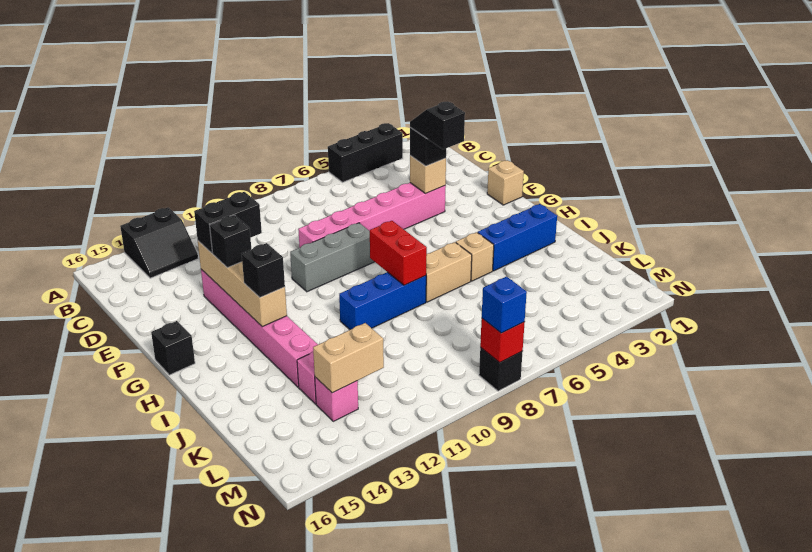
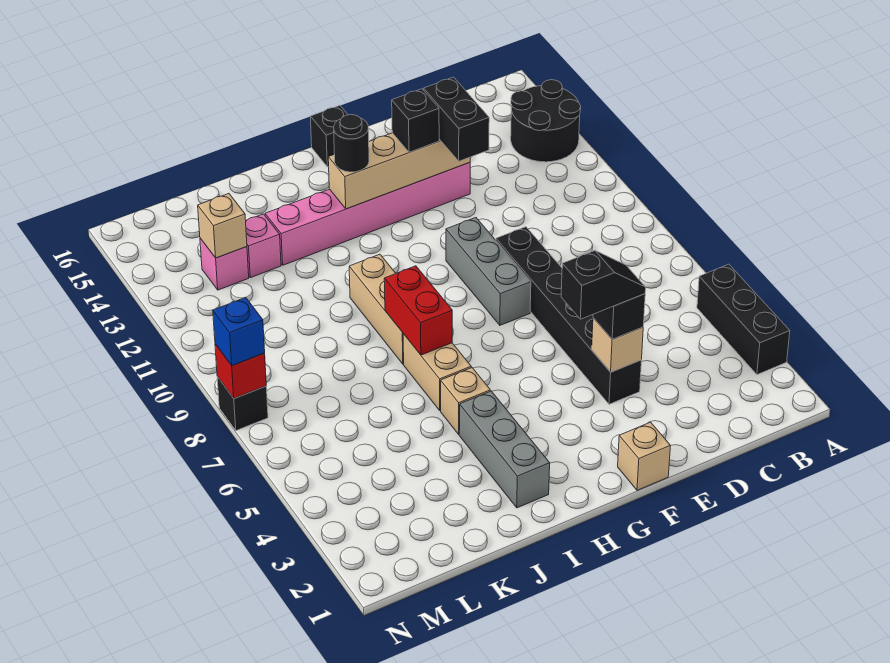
black 2x2 slope [120,207,198,278] -> black 2x2 round brick [511,80,581,162]
pink 1x6 brick [298,183,446,247] -> black 1x6 brick [496,227,641,404]
red 1x2 brick [370,221,427,285] -> red 1x2 brick turned to [384,266,452,355]
black 1x1 brick [242,243,285,297] -> black 1x1 round brick [334,115,369,172]
blue 1x3 brick [478,204,557,271] -> grey 1x3 brick [459,391,550,508]
blue 1x3 brick [339,272,426,330] -> tan 1x3 brick [349,254,404,364]
tan 1x2 brick [313,323,384,393] -> tan 1x1 brick [198,194,247,258]

